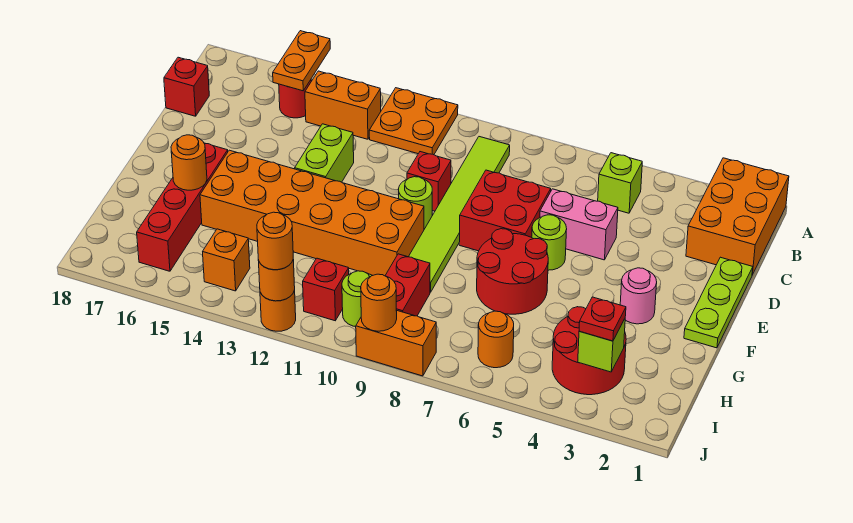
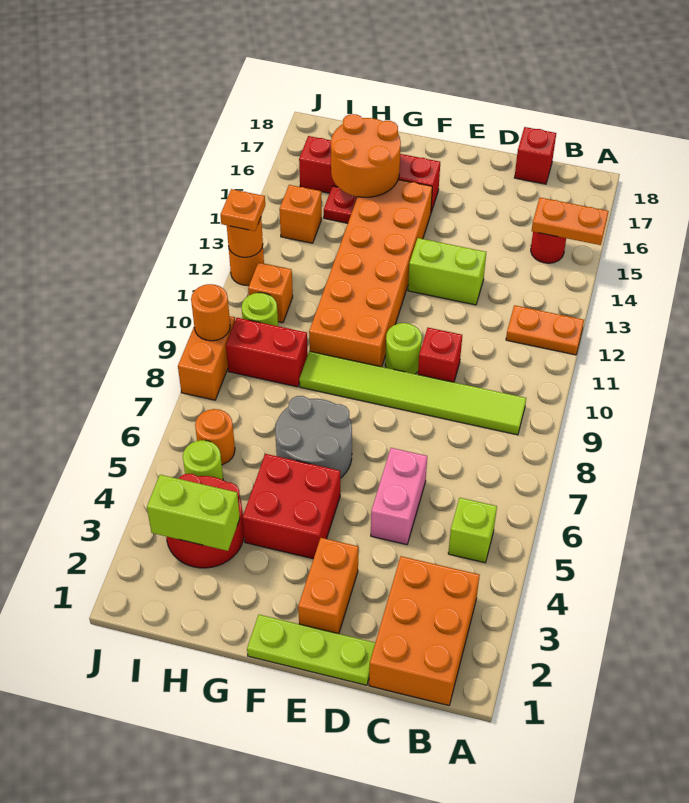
orange 2x3 brick [686,158,789,275] -> orange 2x3 brick turned to [369,556,480,705]
orange 2x2 plate [369,88,458,155] -> orange 1x2 plate [506,305,584,355]
orange 1x2 brick [305,71,381,139] -> orange 1x2 brick moved to [298,538,358,634]
red 2x2 brick [459,170,551,251] -> red 2x2 brick moved to [242,454,340,559]
lime 1x1 round brick [532,215,567,270] -> lime 1x1 round brick moved to [183,440,223,480]
pink 1x1 round brick [620,268,657,324] -> none
red 2x2 round brick [477,229,548,314] -> grey 2x2 round brick [275,396,352,478]
orange 1x1 round brick [171,135,207,190] -> orange 2x2 round brick [331,114,401,197]
lime 1x1 brick [578,319,625,372] -> lime 1x2 brick [147,475,240,551]
red 1x1 plate [579,297,626,341] -> red 1x1 plate moved to [324,186,357,223]
red 1x1 brick [303,258,349,321] -> orange 1x1 brick [248,262,293,323]
orange 1x1 round brick [257,212,293,270] -> orange 1x1 plate [221,189,265,231]

